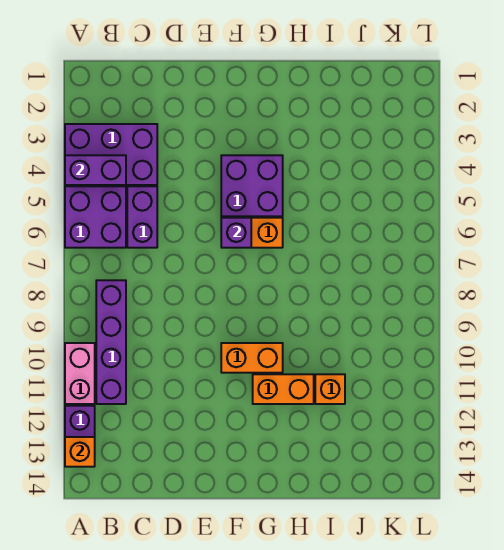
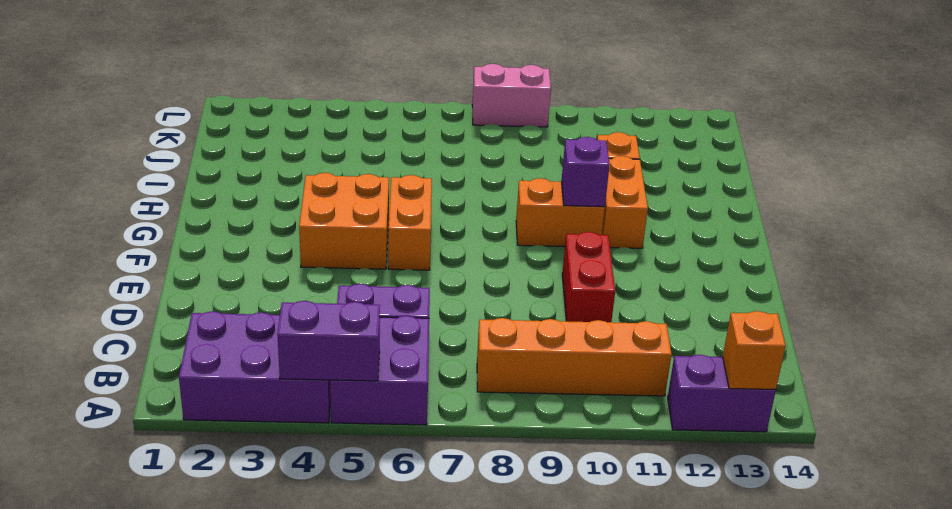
purple 2x3 brick [65,124,157,185] -> purple 2x3 brick turned to [179,311,331,423]
purple 1x2 brick [65,155,126,185] -> purple 1x2 brick turned to [277,301,380,381]
pink 1x2 brick [65,343,95,404] -> pink 1x2 brick moved to [472,64,551,127]
purple 1x4 brick [96,280,126,404] -> orange 1x4 brick [477,318,672,396]
none -> red 1x2 brick [562,232,615,322]
purple 2x2 brick [221,155,283,216] -> orange 2x2 brick [299,173,389,269]
purple 1x1 brick [221,218,251,248] -> purple 1x1 brick moved to [561,137,610,207]
orange 1x2 brick [221,343,283,373] -> orange 1x2 brick turned to [516,178,605,247]

